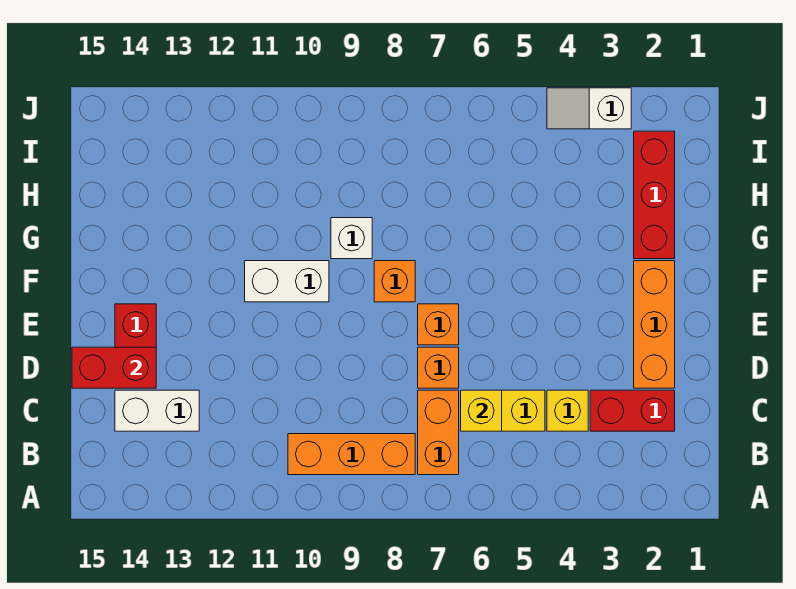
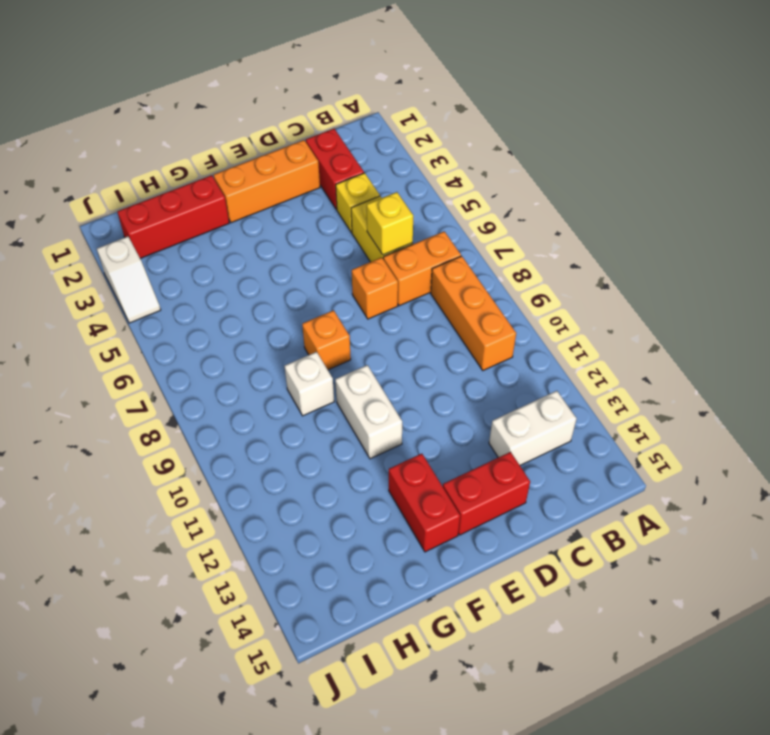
white 1x2 brick [115,390,199,431] -> white 1x2 brick turned to [489,391,576,465]
red 1x2 brick [72,347,156,388] -> red 1x2 brick moved to [389,454,460,552]
orange 1x1 brick [418,304,459,345] -> none

